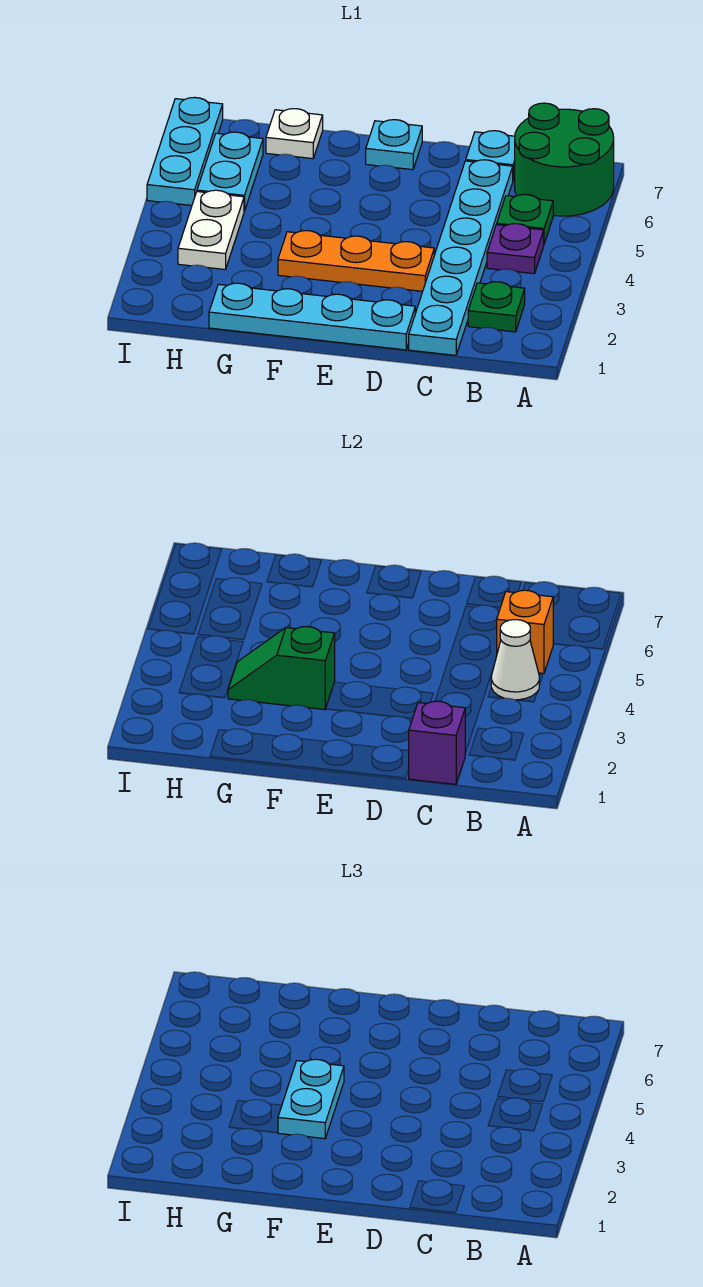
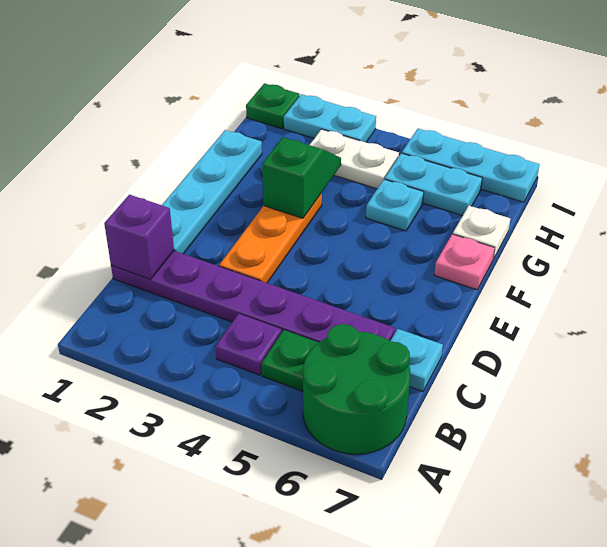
green 1x1 plate [468,282,525,332] -> green 1x1 plate moved to [246,83,300,129]
white 1x1 cone [491,620,539,700] -> none
orange 1x1 brick [497,590,553,673] -> none
cyan 1x6 plate [409,160,513,355] -> purple 1x6 plate [111,251,395,343]
cyan 1x1 plate [366,120,422,170] -> cyan 1x1 plate moved to [366,179,424,231]
cyan 1x2 plate [278,1059,344,1139] -> cyan 1x2 plate moved to [284,94,376,142]
none -> pink 1x1 plate [434,234,495,290]

